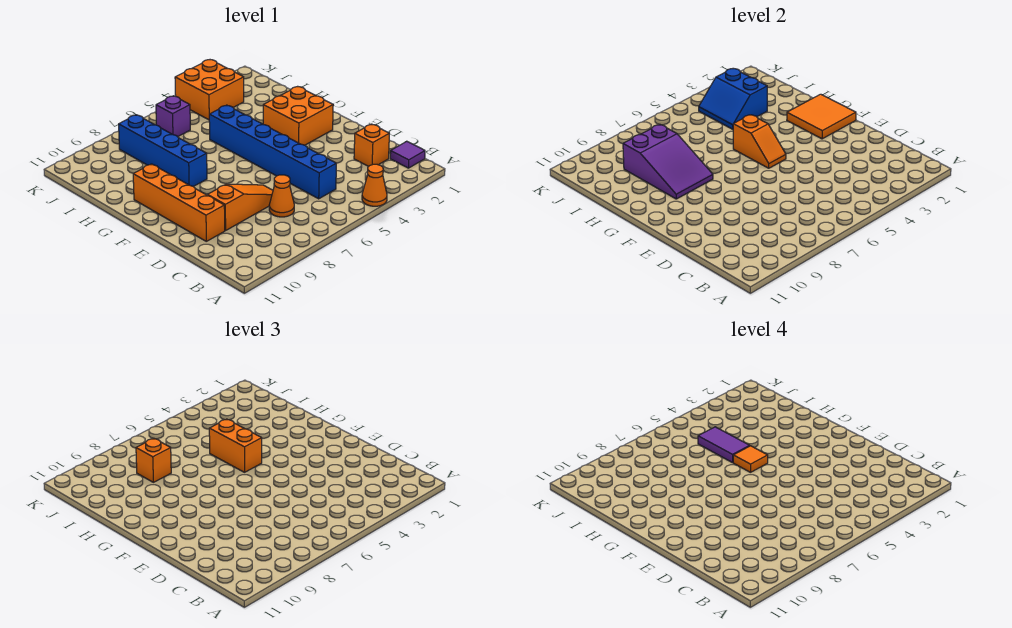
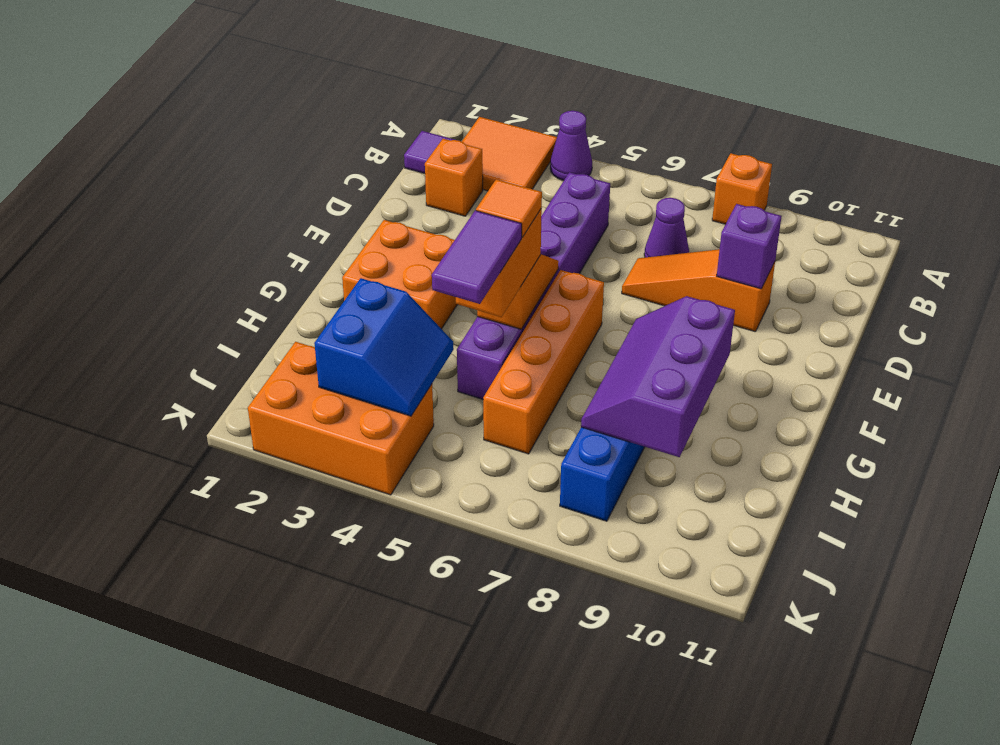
orange 1x1 cone [362,164,387,206] -> purple 1x1 cone [550,111,592,181]
blue 1x6 brick [209,105,336,199] -> purple 1x6 brick [457,172,610,399]
orange 1x1 cone [269,175,294,217] -> purple 1x1 cone [644,198,689,257]
orange 1x4 brick [133,164,225,241] -> orange 1x4 brick moved to [483,270,604,454]
orange 2x2 tile [787,94,856,139] -> orange 2x2 tile moved to [462,117,557,191]
purple 2x3 slope [623,124,713,199] -> purple 2x3 slope turned to [581,296,735,457]
orange 1x1 brick [136,438,171,482] -> orange 1x1 brick moved to [712,153,772,224]
orange 2x2 brick [175,60,244,120] -> orange 2x3 brick [248,342,434,495]
purple 1x1 brick [156,96,190,137] -> purple 1x1 brick moved to [717,204,781,289]

